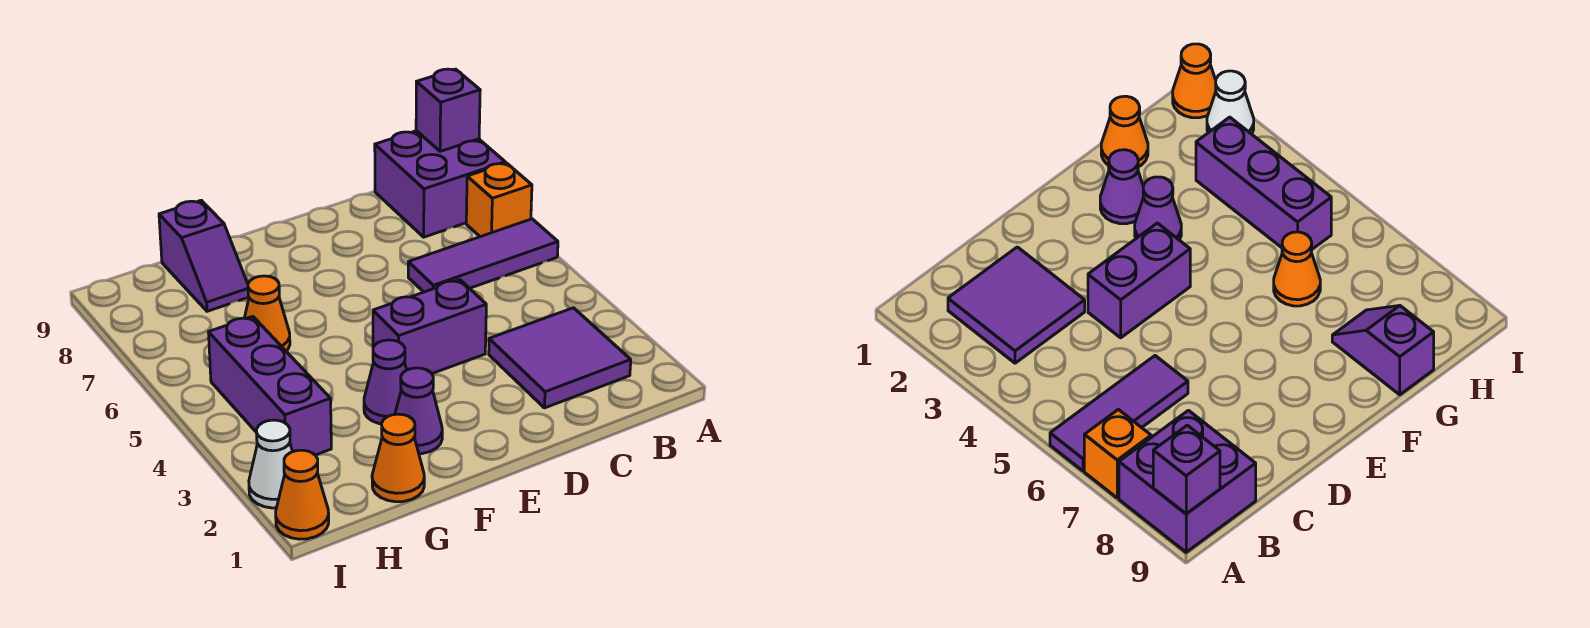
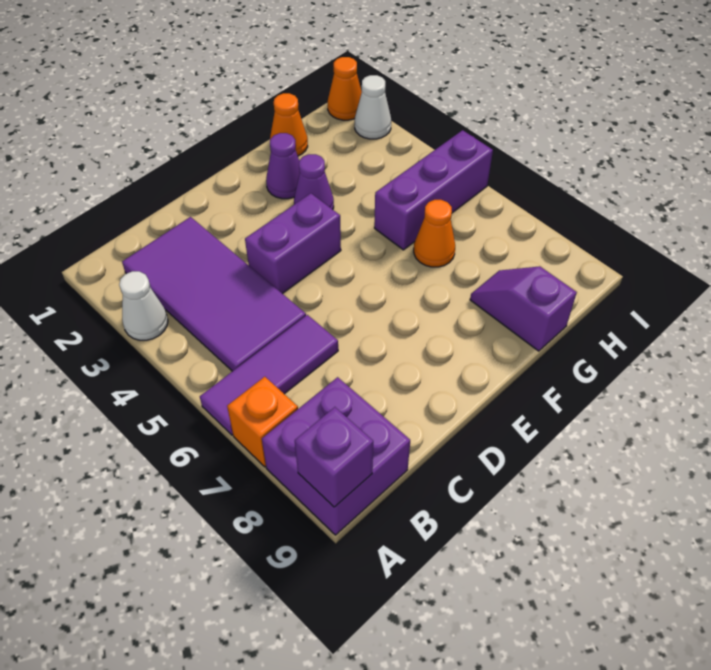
none -> white 1x1 cone [119,271,168,340]
purple 2x2 tile [489,308,631,408] -> purple 2x4 tile [122,217,306,371]
purple 1x3 brick [208,316,331,455] -> purple 1x3 brick turned to [374,130,493,250]

